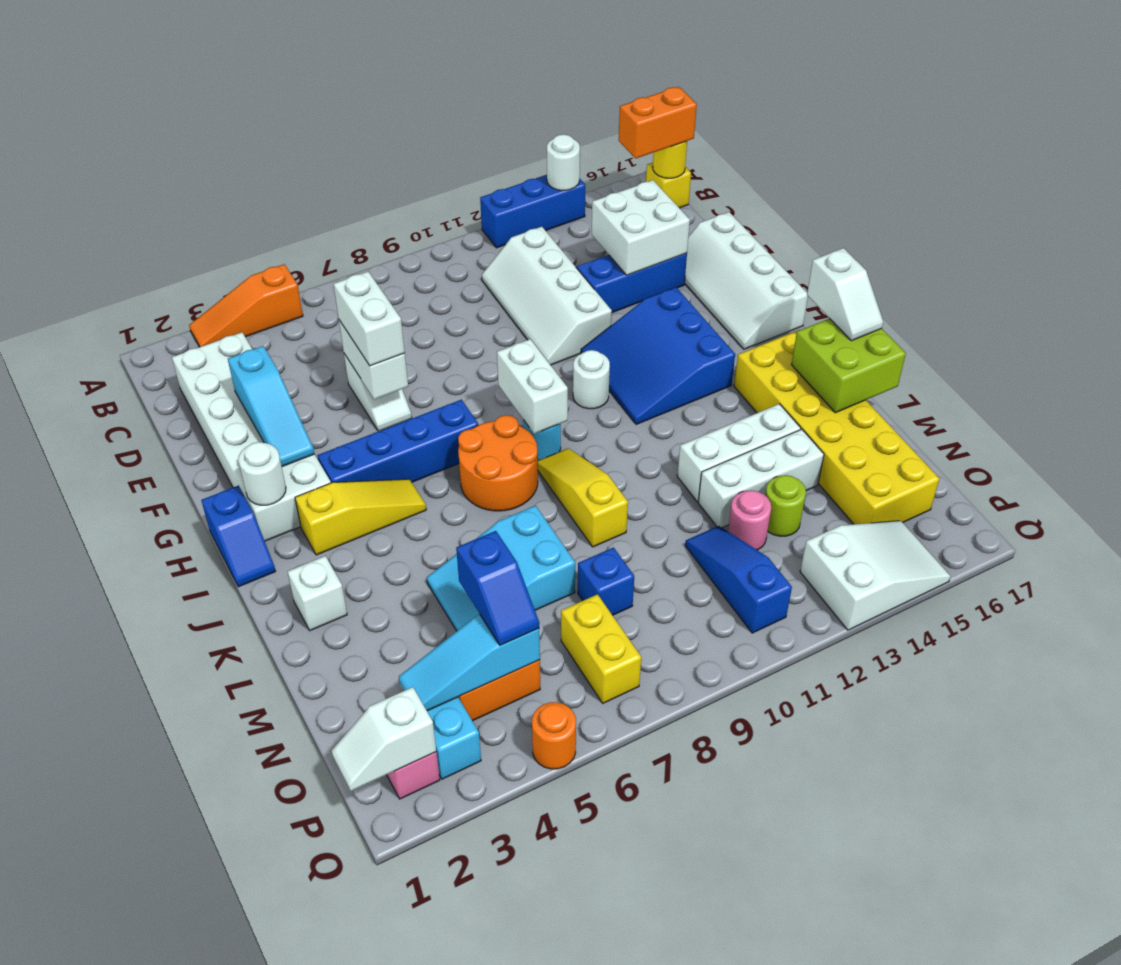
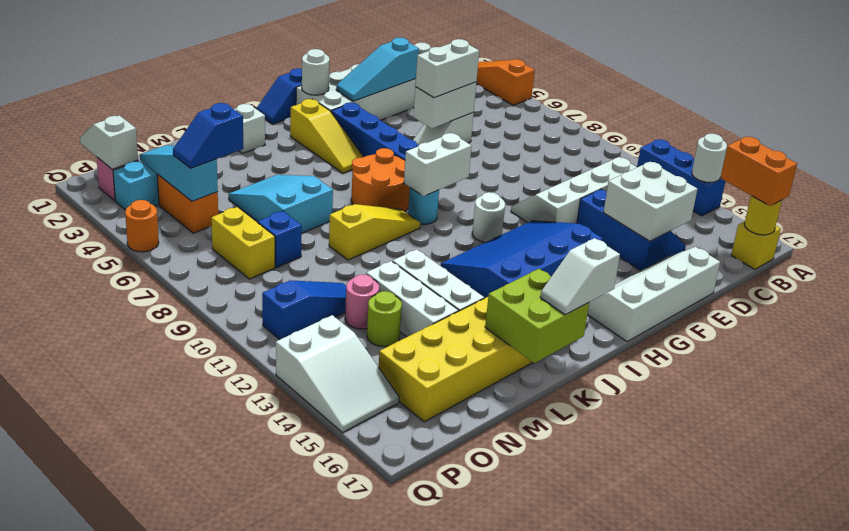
blue 3x3 slope [581,287,735,424] -> blue 3x4 slope [441,221,603,298]
yellow 1x2 brick [561,594,641,703] -> yellow 1x2 brick turned to [211,207,275,279]

